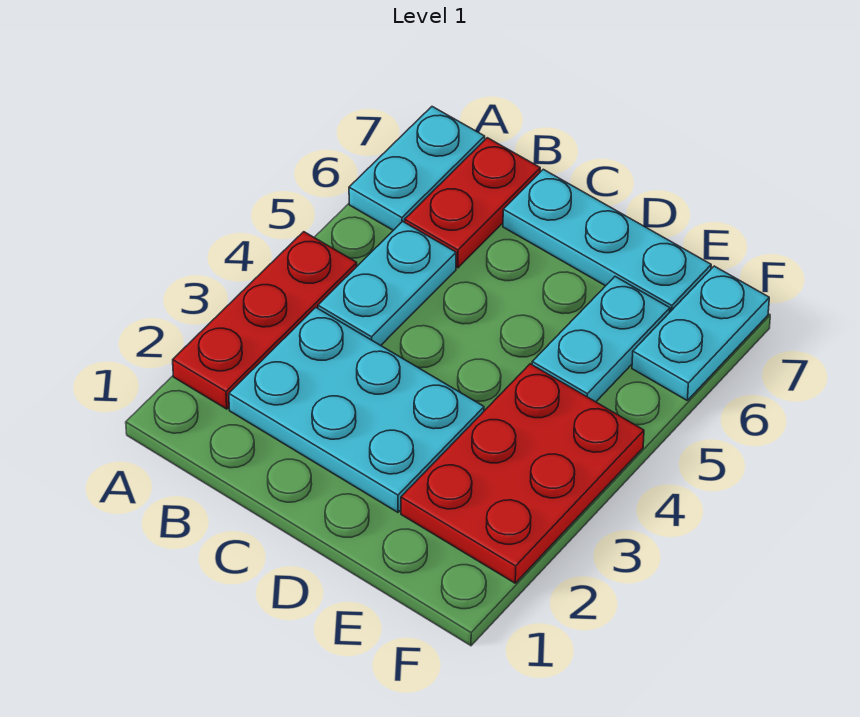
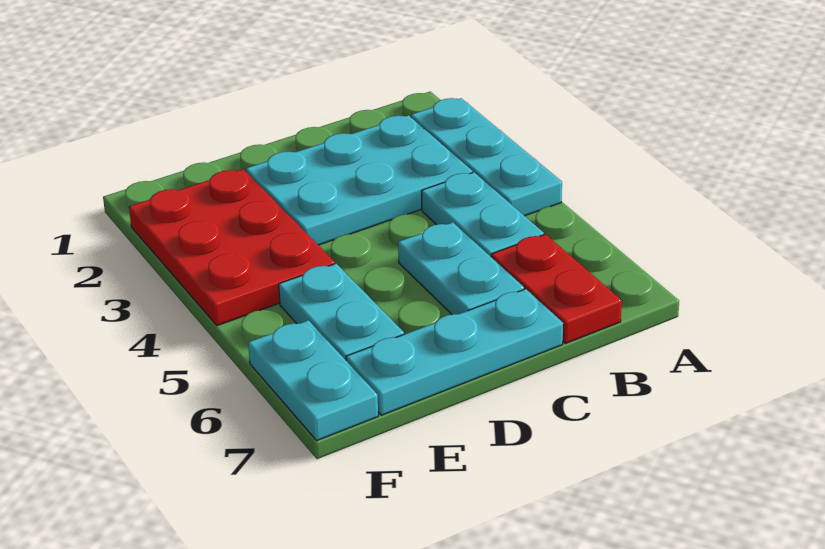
red 1x3 plate [173,232,357,409] -> cyan 1x3 plate [411,98,562,216]
cyan 1x2 plate [349,107,485,230] -> cyan 1x2 plate moved to [398,222,524,314]

